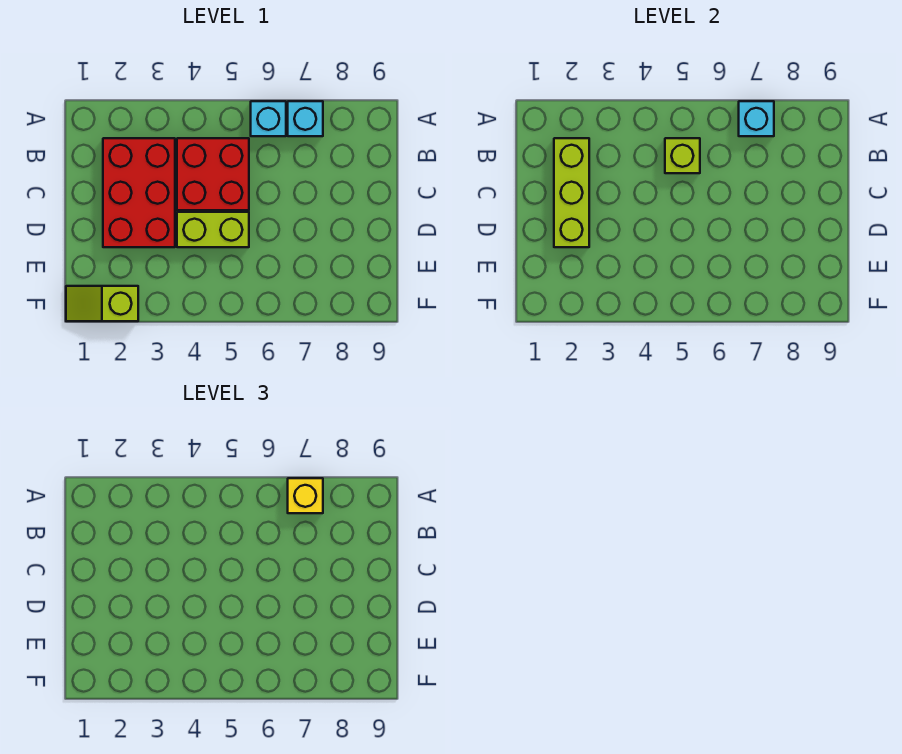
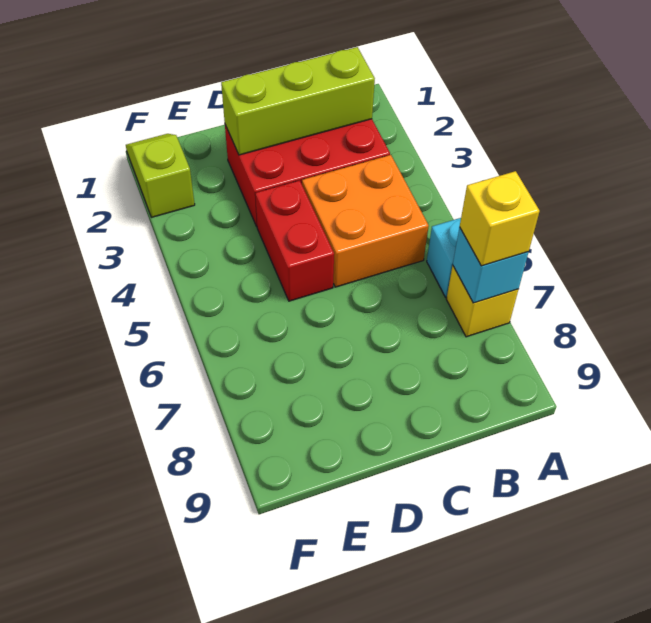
cyan 1x1 brick [288,101,323,136] -> yellow 1x1 brick [446,266,518,337]
red 2x2 brick [177,138,249,210] -> orange 2x2 brick [302,155,429,287]
lime 1x1 brick [665,138,700,173] -> none
lime 1x2 brick [177,212,249,247] -> red 1x2 brick [255,180,334,301]

